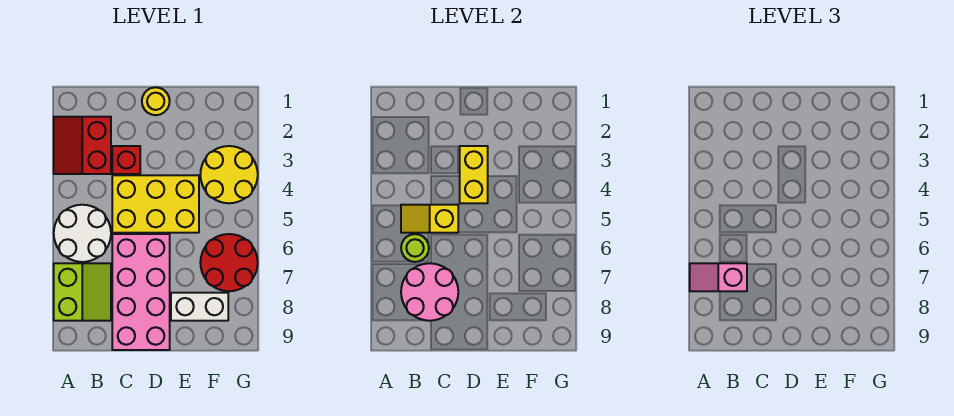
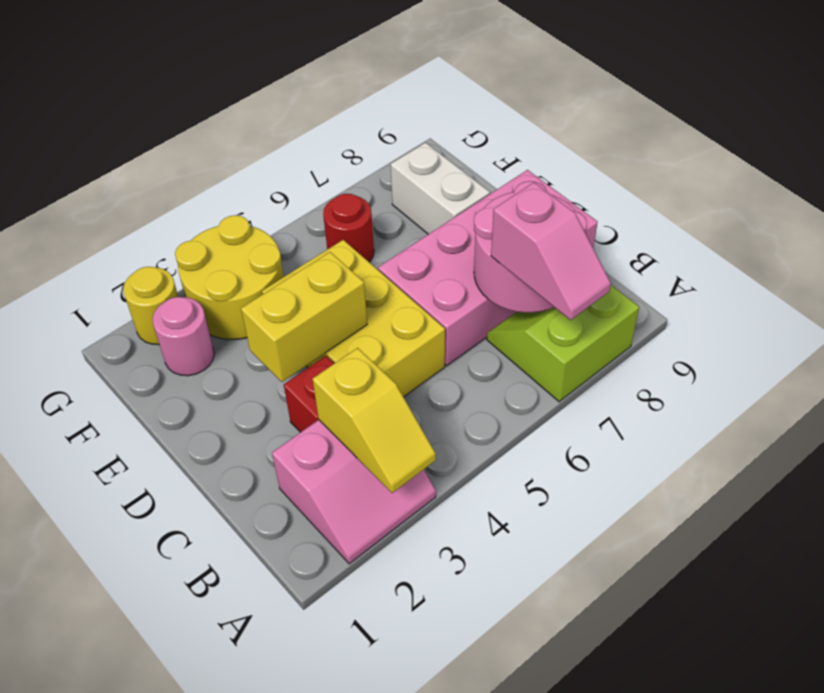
red 2x2 slope [54,117,111,174] -> pink 2x2 slope [272,420,436,564]
white 2x2 round brick [54,205,111,262] -> none
yellow 1x2 slope [401,205,458,233] -> yellow 1x2 slope moved to [313,348,436,493]
lime 1x1 round brick [401,234,429,262] -> none
yellow 1x1 round brick [142,87,170,115] -> yellow 1x1 round brick moved to [123,267,178,345]
none -> pink 1x1 round brick [152,297,214,376]
red 2x2 round brick [200,234,258,291] -> red 1x1 round brick [323,194,374,262]

